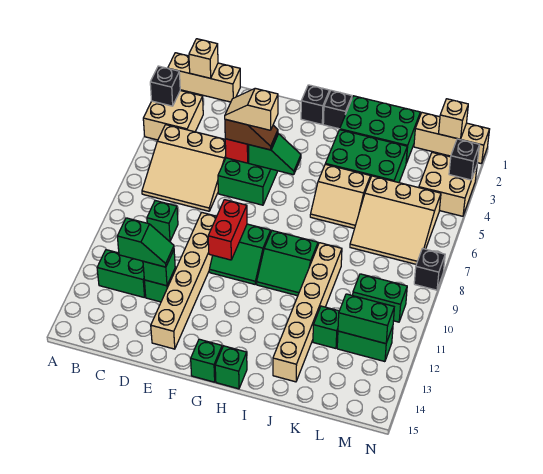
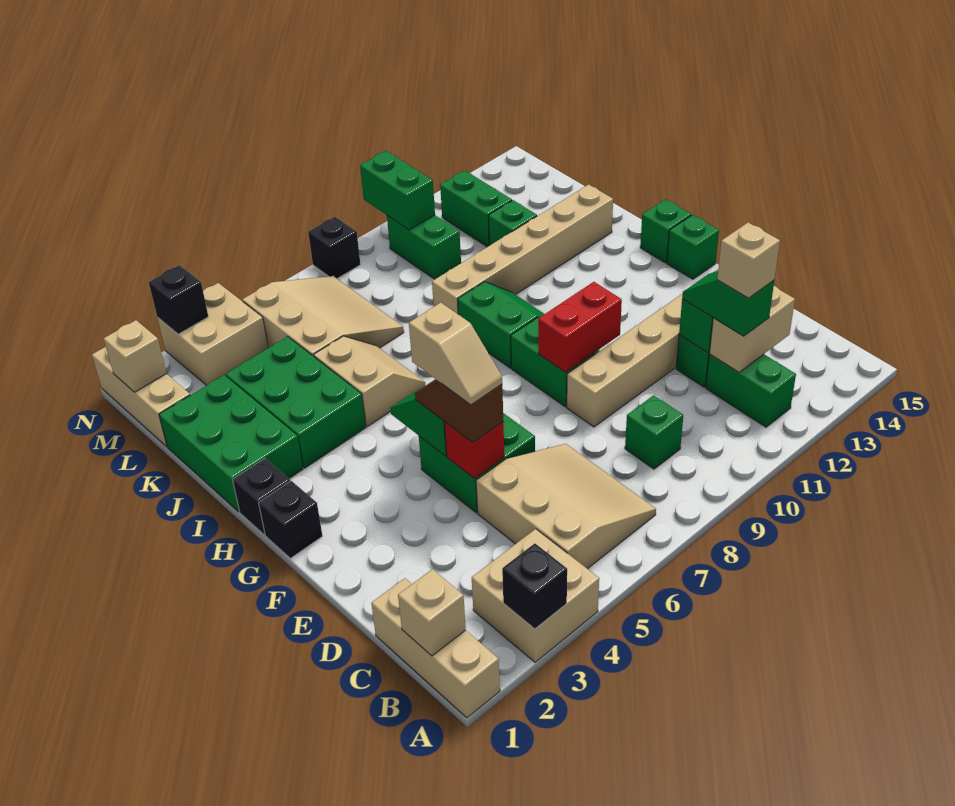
none -> tan 1x2 brick [709,286,795,372]
none -> tan 1x1 brick [717,223,780,298]
green 1x2 brick [338,294,394,344] -> green 1x2 brick moved to [360,151,435,230]

